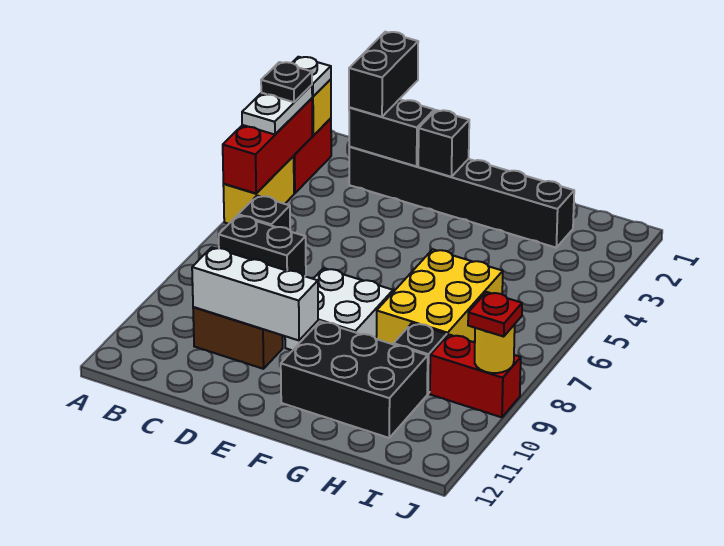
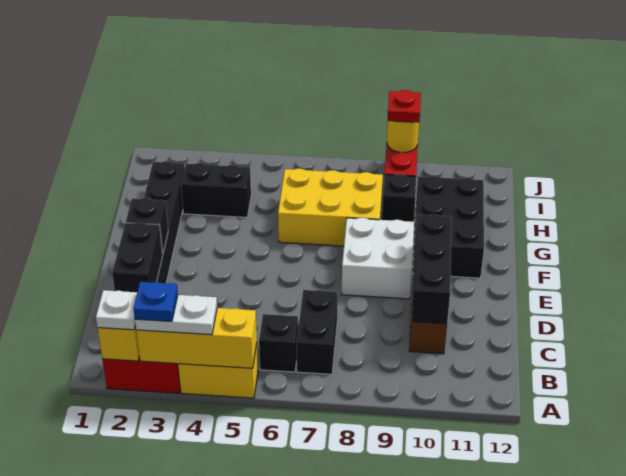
red 1x3 brick [223,98,312,193] -> yellow 1x3 brick [136,308,257,368]
black 1x1 plate [261,62,312,102] -> blue 1x1 plate [134,282,178,321]
black 1x2 brick [349,32,418,117] -> black 1x2 brick moved to [181,163,251,217]
white 1x3 brick [192,247,318,340] -> black 1x3 brick [412,214,451,324]

